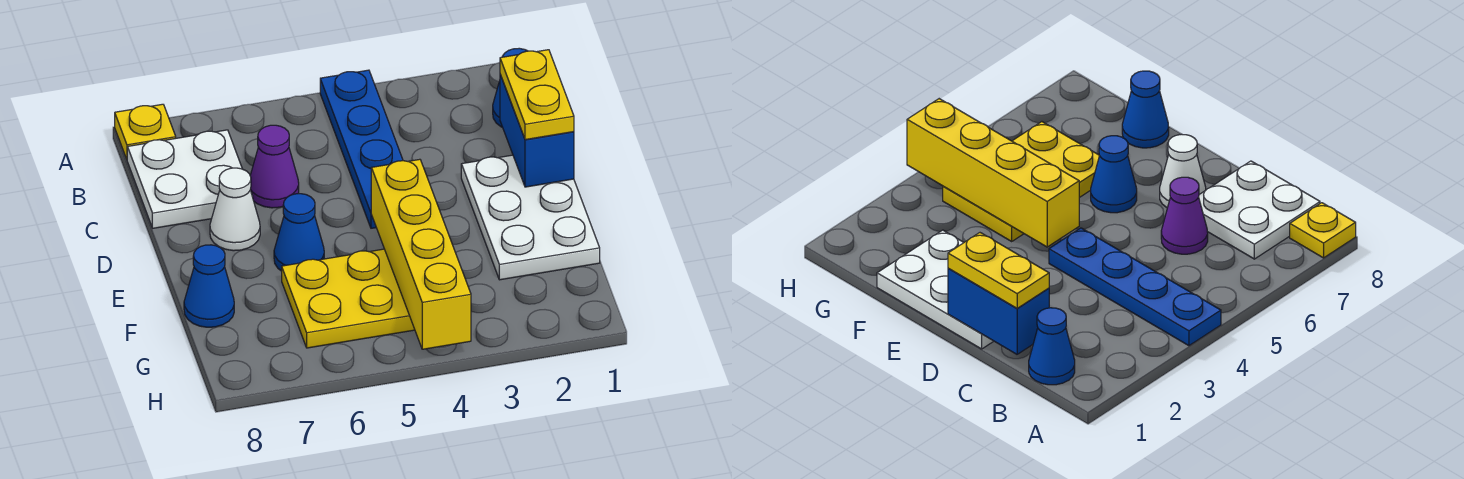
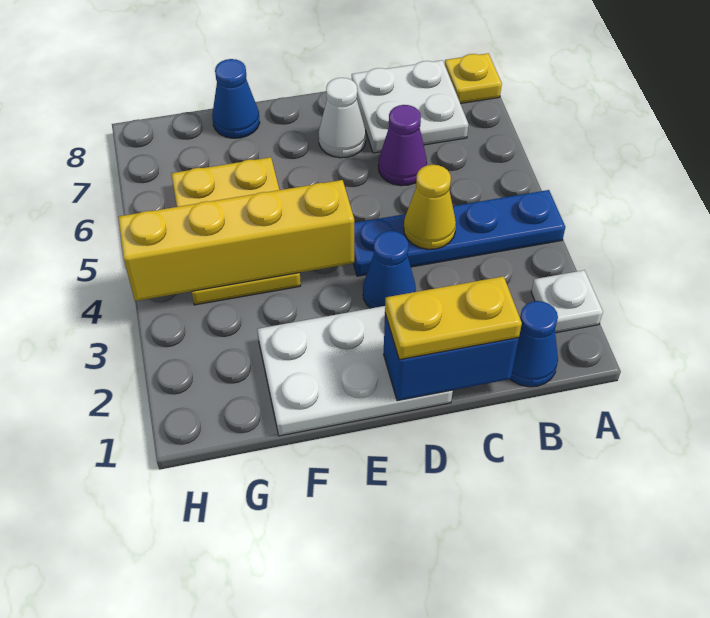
none -> white 1x1 plate [531,270,603,333]
none -> yellow 1x1 cone [404,165,456,249]
blue 1x1 cone [274,194,324,271] -> blue 1x1 cone moved to [363,231,416,308]

